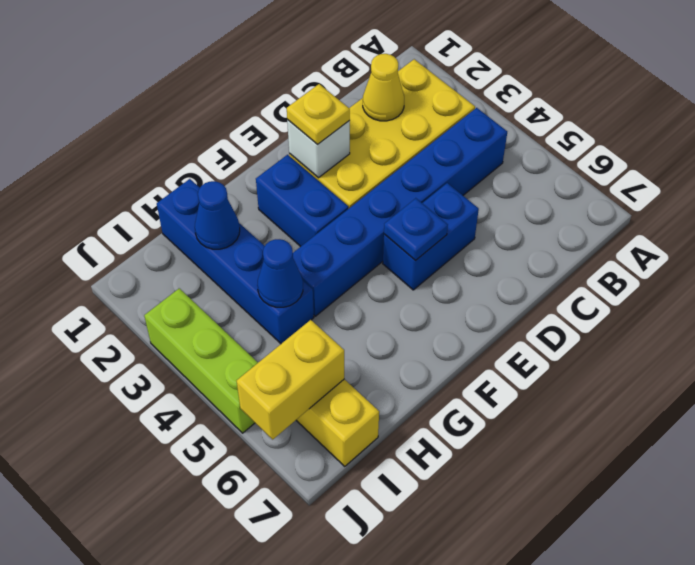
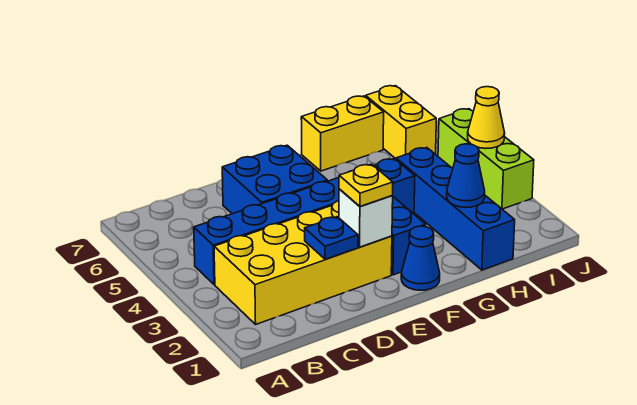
yellow 1x1 cone [363,54,404,121] -> yellow 1x1 cone moved to [468,87,505,148]
blue 1x2 brick [383,183,479,290] -> blue 2x2 brick [222,145,327,214]
blue 1x1 plate [384,198,448,261] -> blue 1x1 plate moved to [305,217,358,259]
blue 1x1 cone [257,239,303,307] -> blue 1x1 cone moved to [401,226,440,290]
yellow 1x2 brick [237,320,344,439] -> yellow 1x2 brick moved to [301,96,384,171]

